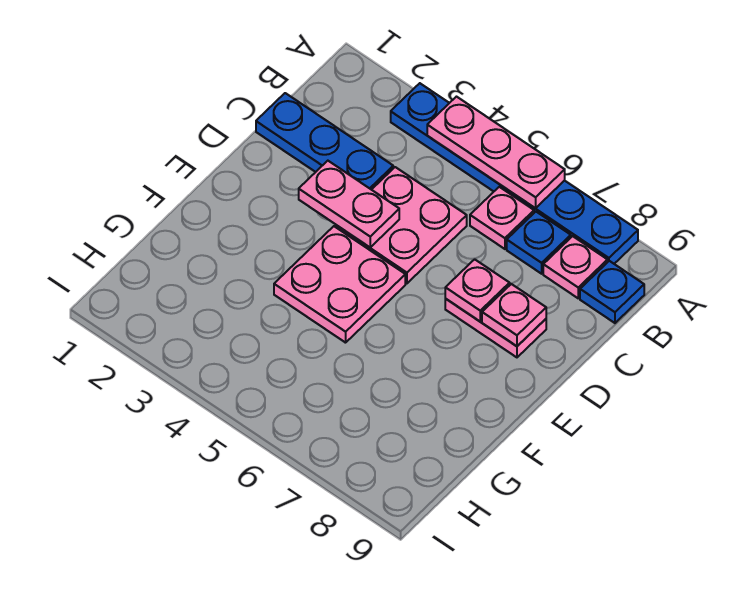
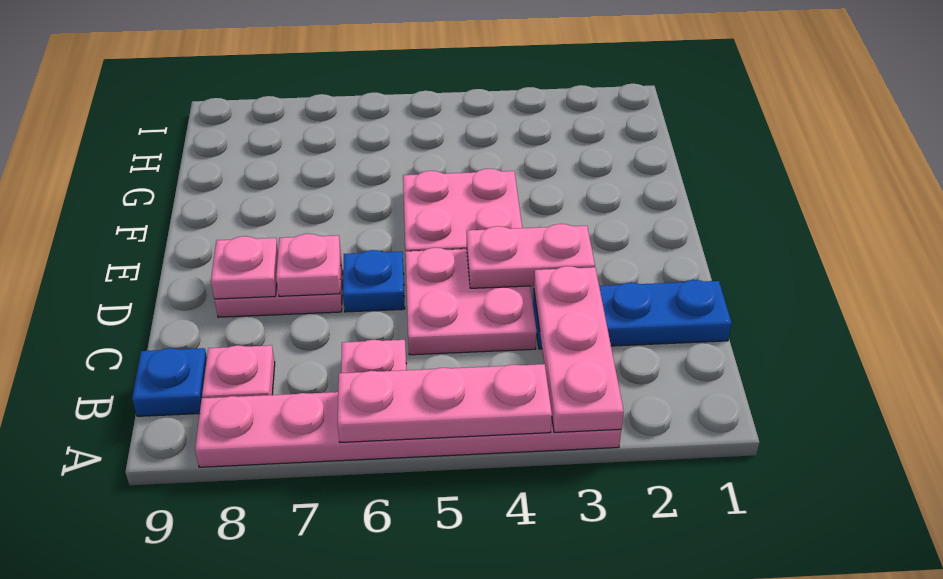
blue 1x6 plate [391,83,638,264] -> pink 1x6 plate [195,392,621,467]
none -> pink 1x3 plate [534,266,624,432]
blue 1x1 plate [507,212,571,274] -> blue 1x1 plate moved to [343,250,405,312]

